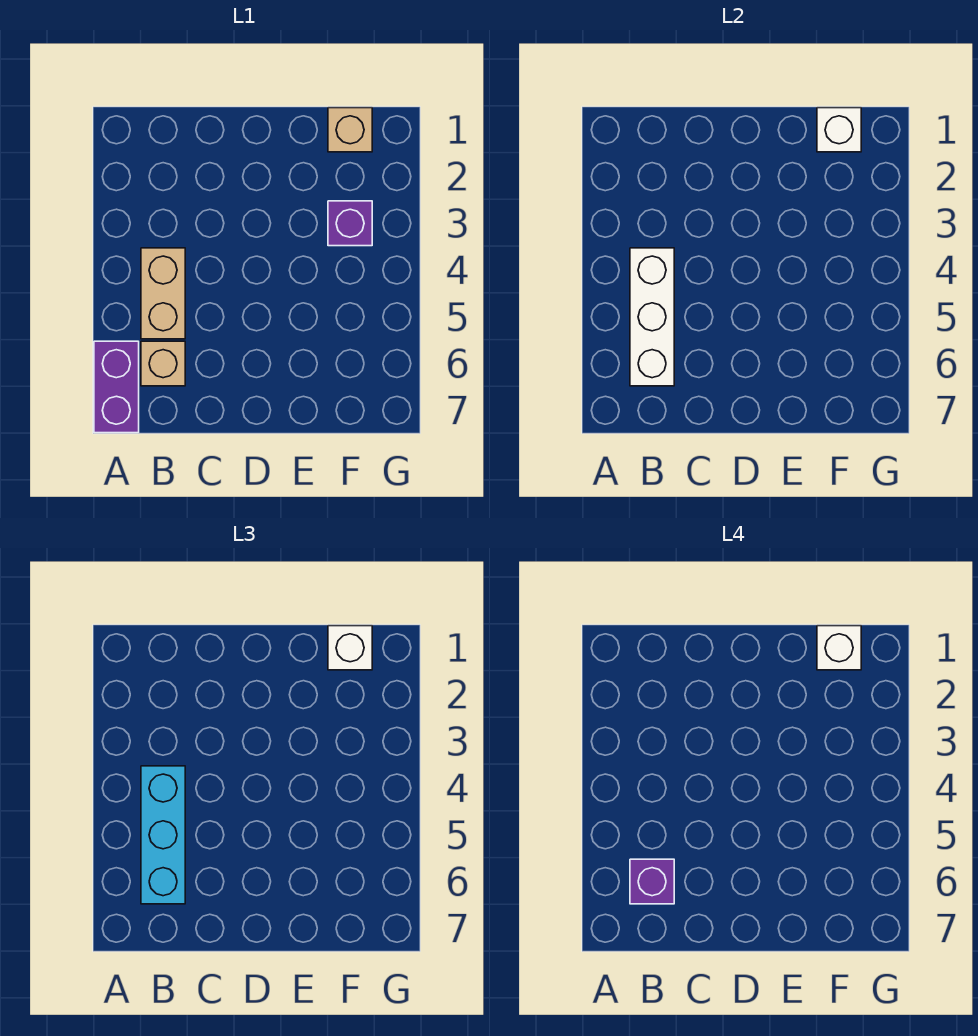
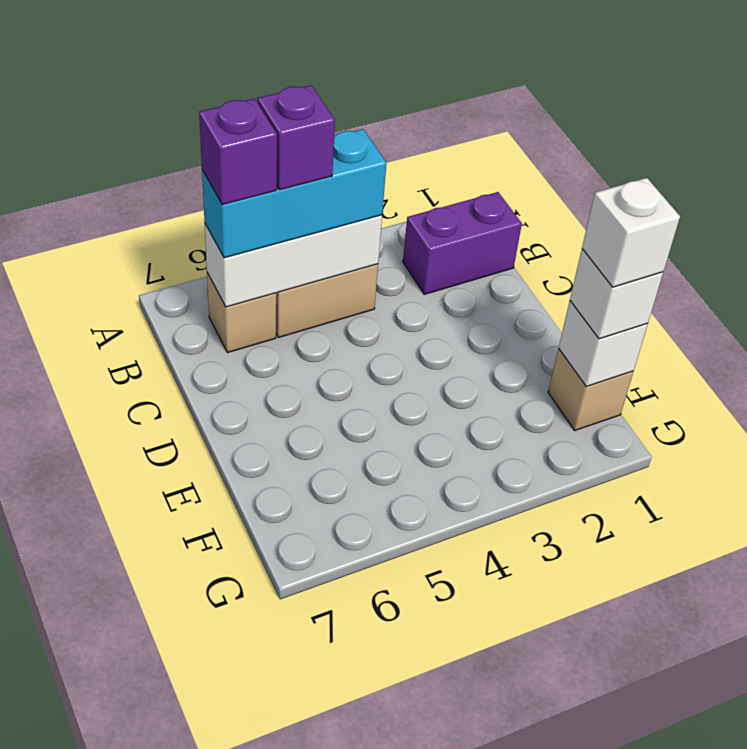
purple 1x2 brick [94,341,139,433] -> purple 1x2 brick moved to [403,192,522,294]
purple 1x1 brick [328,201,372,246] -> purple 1x1 brick moved to [257,85,335,190]

